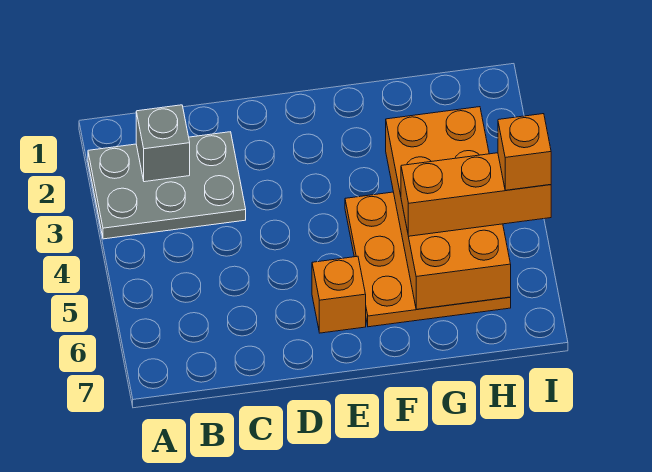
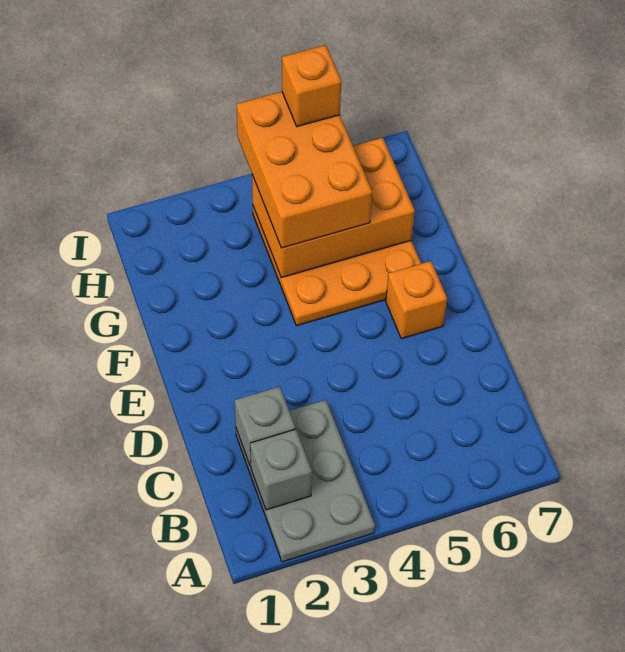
none -> grey 1x1 brick [235,387,296,467]
orange 2x4 brick [386,107,511,309] -> orange 2x3 brick [252,138,415,278]
orange 1x3 brick [401,153,551,236] -> orange 2x3 brick [237,92,372,248]

